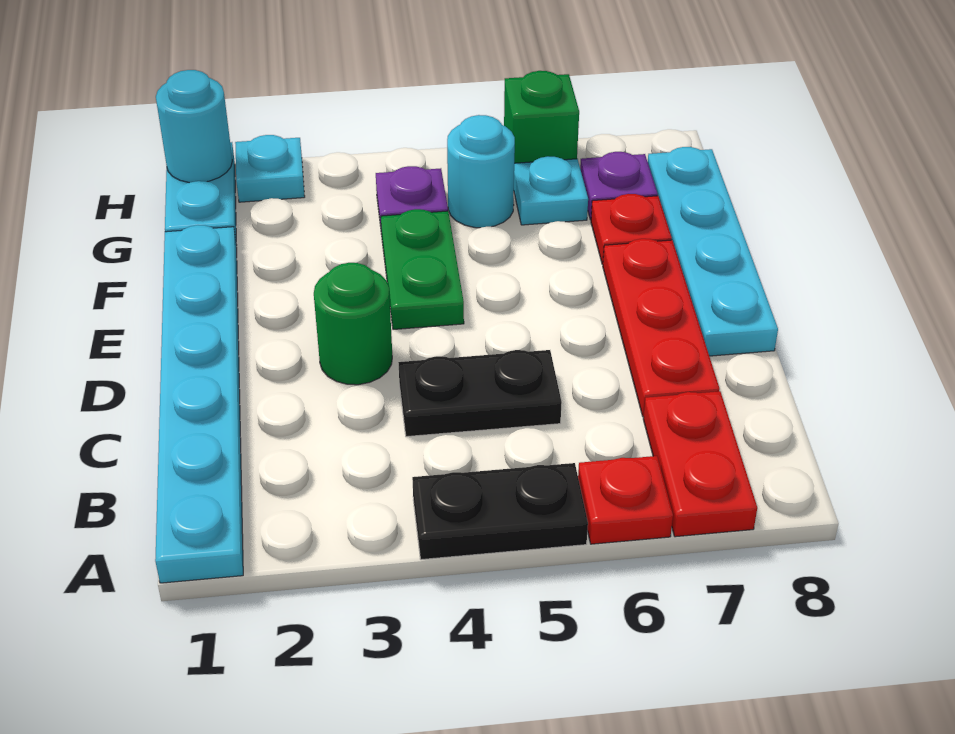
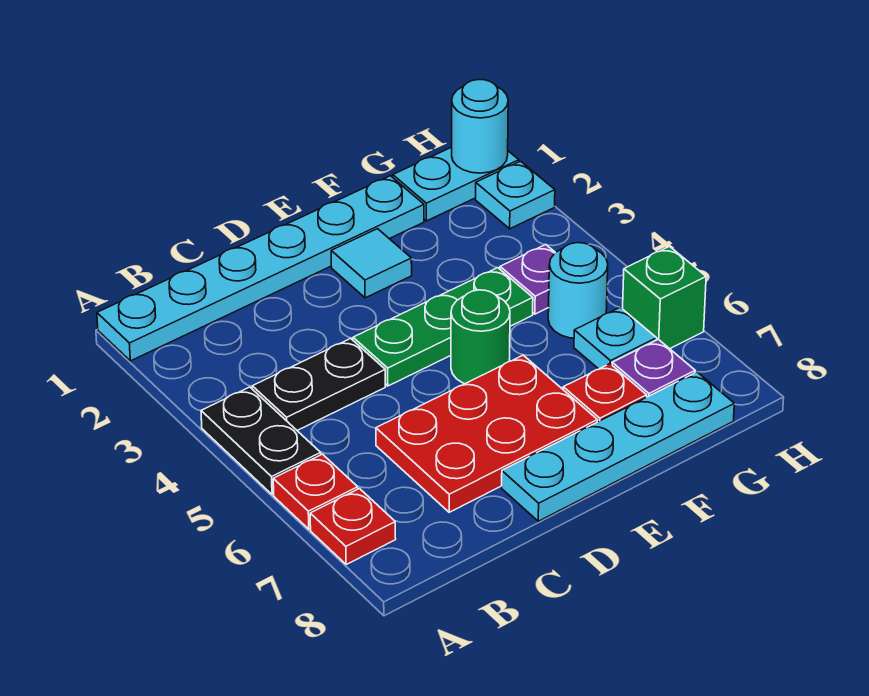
red 1x2 plate [643,391,757,537] -> red 1x1 plate [310,489,396,564]
black 1x2 plate [398,350,562,437] -> black 1x2 plate turned to [252,339,385,430]
red 1x3 plate [603,239,720,417] -> red 2x3 plate [376,355,597,512]
green 1x1 round brick [314,263,392,385] -> green 1x1 round brick moved to [451,290,510,384]
none -> cyan 1x1 tile [331,229,412,298]
green 1x2 plate [381,209,464,329] -> green 1x3 plate [353,268,533,386]

